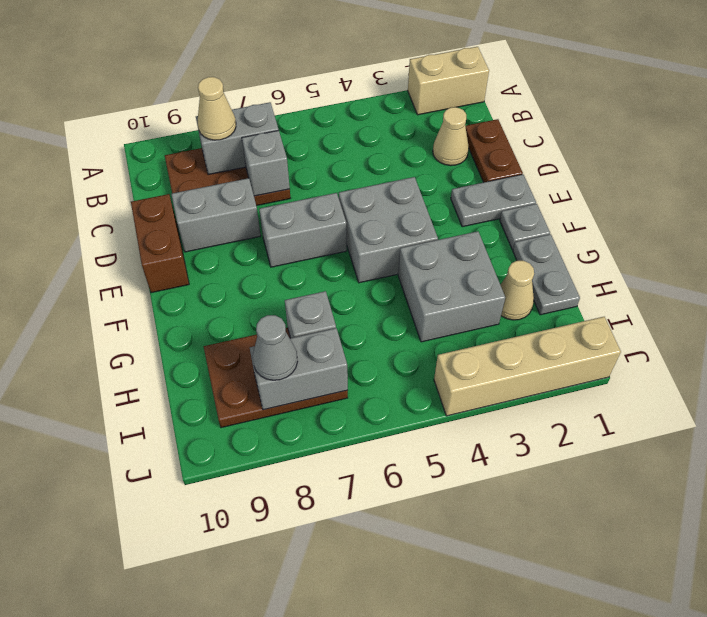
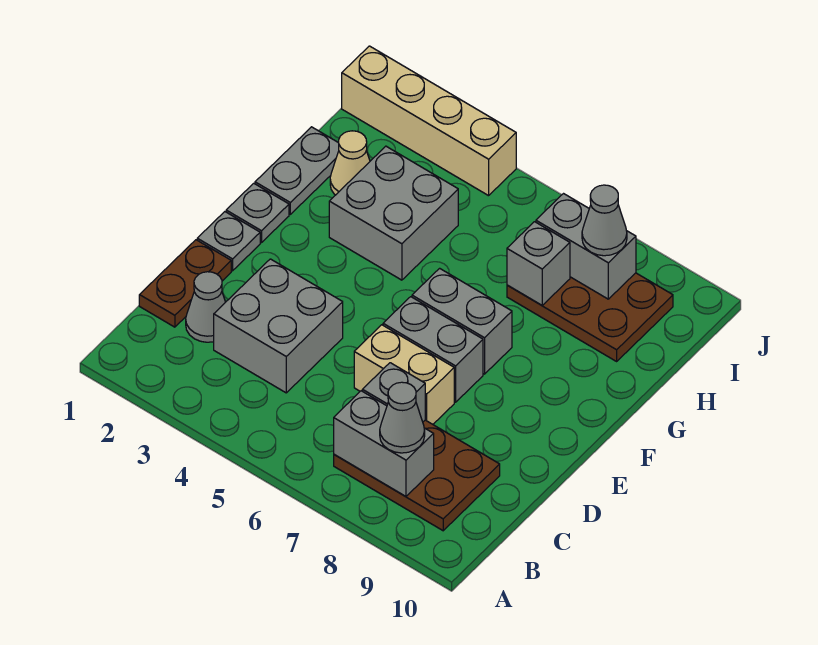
tan 1x2 brick [408,47,489,115] -> tan 1x2 brick moved to [354,325,454,424]
tan 1x1 cone [198,77,236,140] -> grey 1x1 cone [380,382,425,453]
tan 1x1 cone [433,107,469,166] -> grey 1x1 cone [186,272,225,342]
grey 1x2 brick [171,178,261,252] -> grey 1x2 brick moved to [412,268,512,374]
brown 1x2 brick [131,194,189,293] -> none
grey 1x2 plate [451,175,536,227] -> grey 1x1 plate [197,212,260,271]
grey 2x2 brick [339,177,438,283] -> grey 2x2 brick moved to [214,259,343,393]

